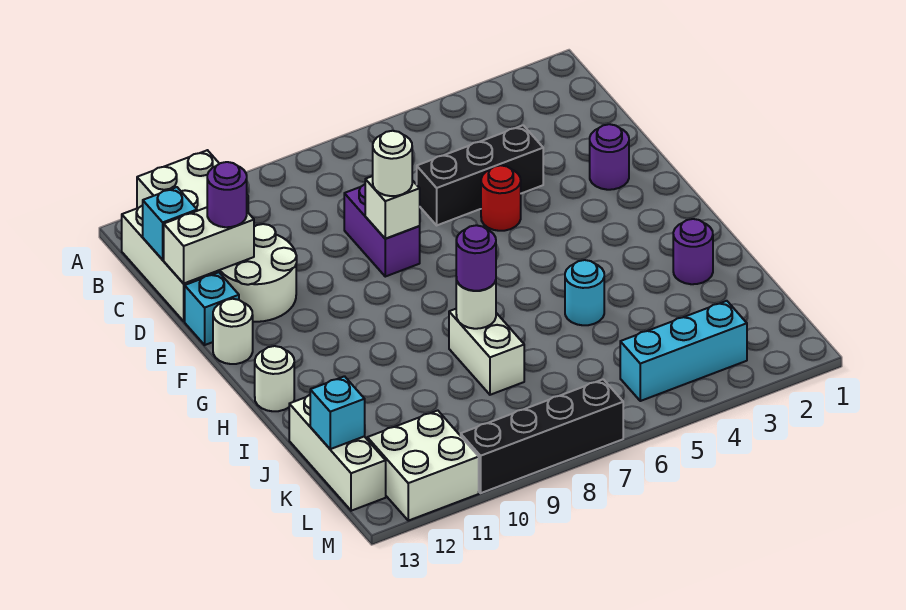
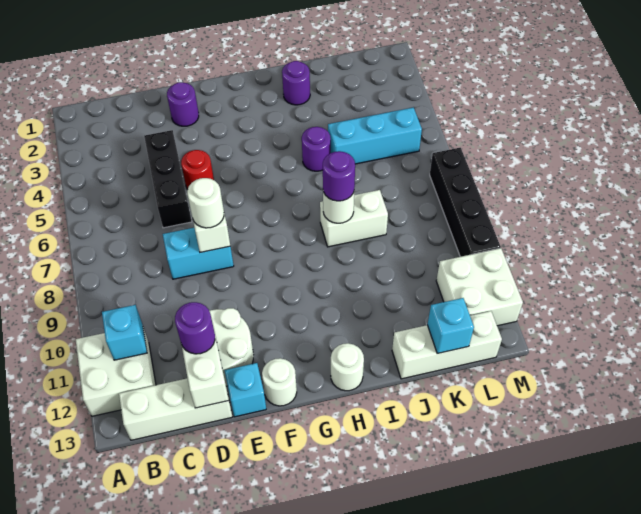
cyan 1x1 brick [143,187,197,260] -> cyan 1x1 brick moved to [102,305,147,360]
purple 1x2 brick [344,184,420,277] -> cyan 1x2 brick [163,228,234,279]
cyan 1x1 round brick [565,260,604,325] -> purple 1x1 round brick [302,127,331,171]
cyan 1x3 brick [620,301,747,401] -> cyan 1x3 brick turned to [328,108,422,164]

